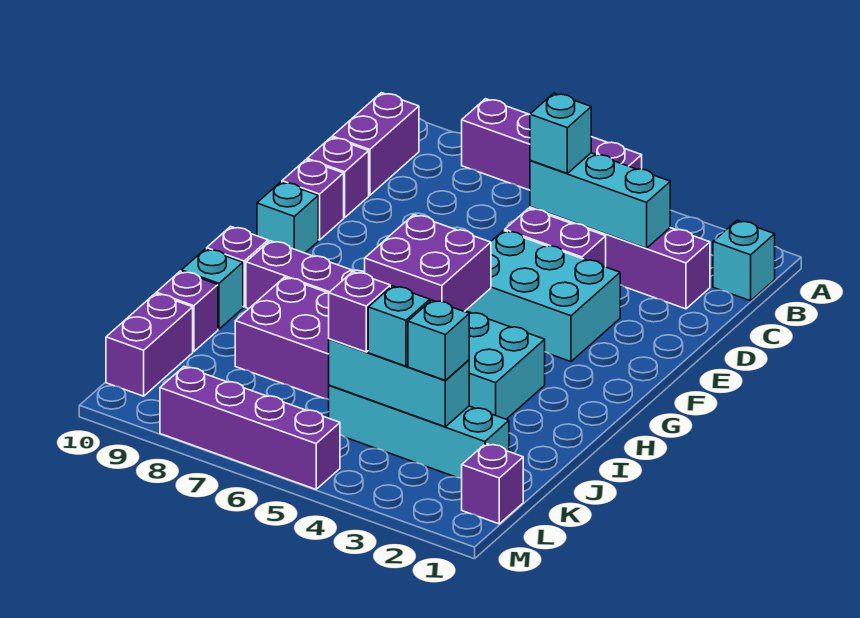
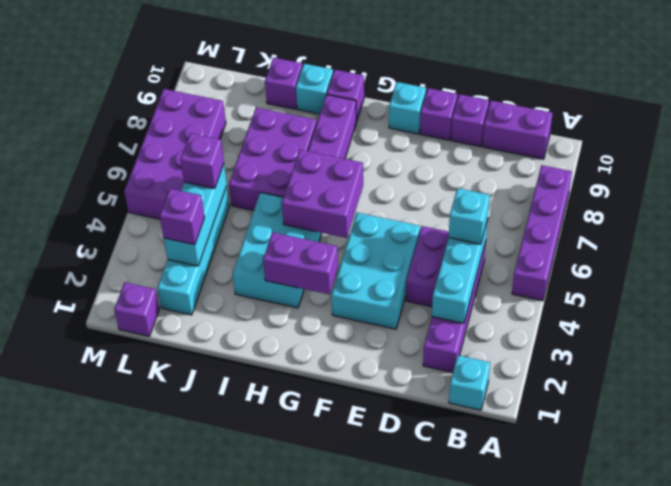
cyan 1x1 brick [408,300,469,380] -> purple 1x1 brick [160,189,204,245]
cyan 1x1 brick [368,286,430,366] -> none
purple 1x2 brick [106,294,193,396] -> purple 1x2 brick moved to [263,232,338,294]
purple 1x4 brick [160,367,340,489] -> purple 2x4 brick [124,89,226,219]

